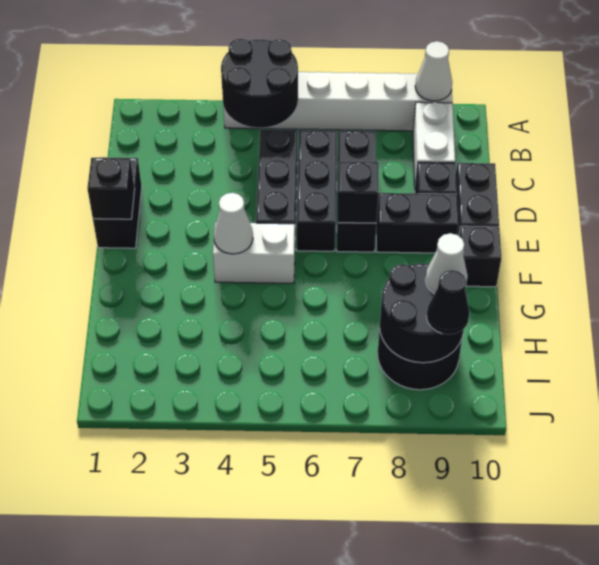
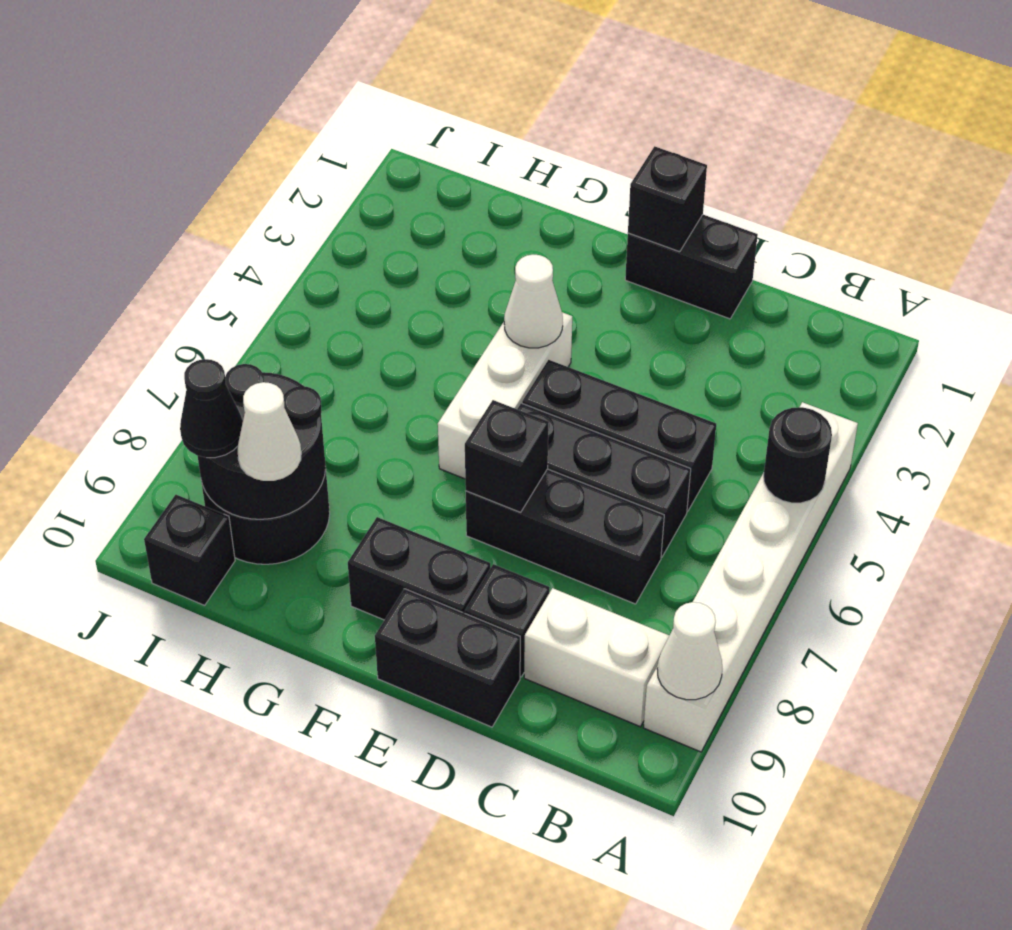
black 2x2 round brick [221,39,298,128] -> black 1x1 round brick [764,407,832,503]
black 1x2 brick [376,193,458,253] -> black 1x2 brick turned to [348,517,490,620]
white 1x2 brick [213,223,295,283] -> white 1x3 brick [438,312,572,479]
black 1x1 brick [459,226,501,287] -> black 1x1 brick moved to [144,495,235,605]

